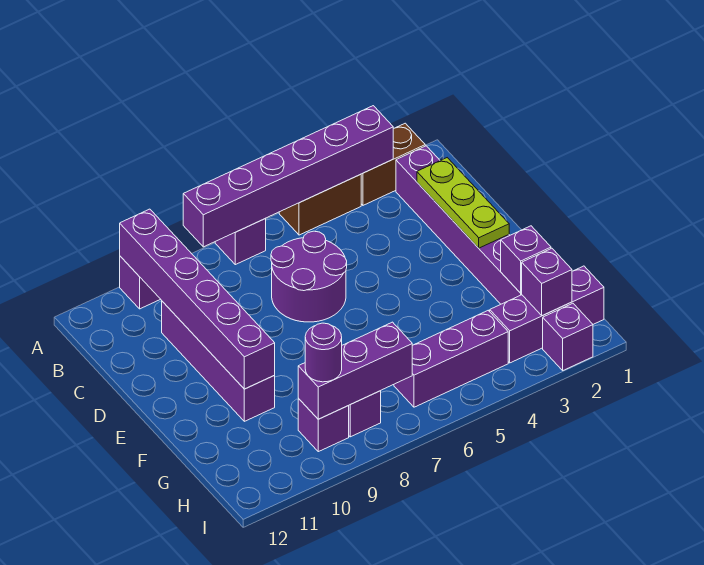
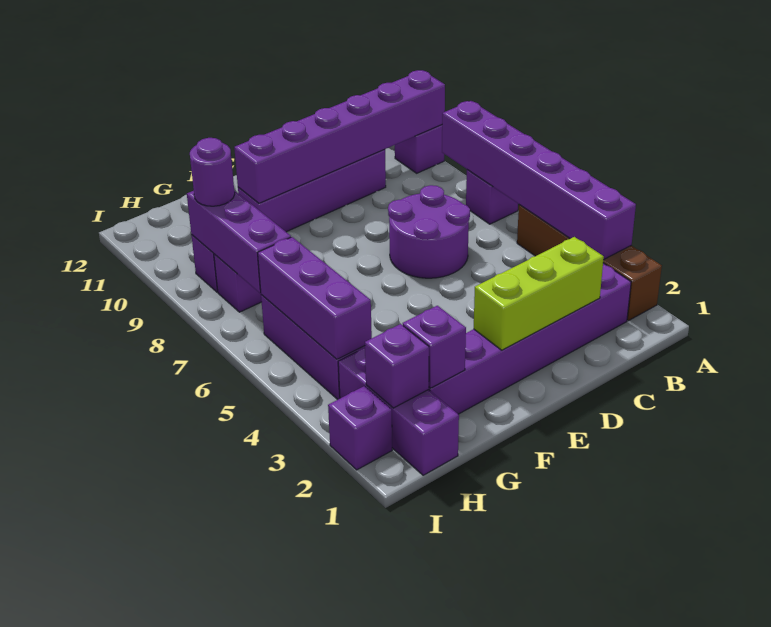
lime 1x3 plate [417,158,509,248] -> lime 1x3 brick [474,237,604,350]
none -> purple 1x3 brick [258,237,372,359]

